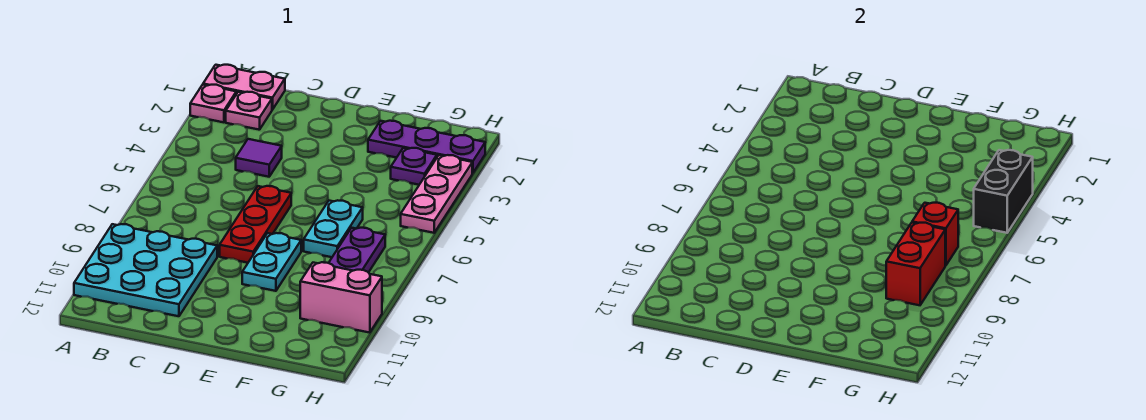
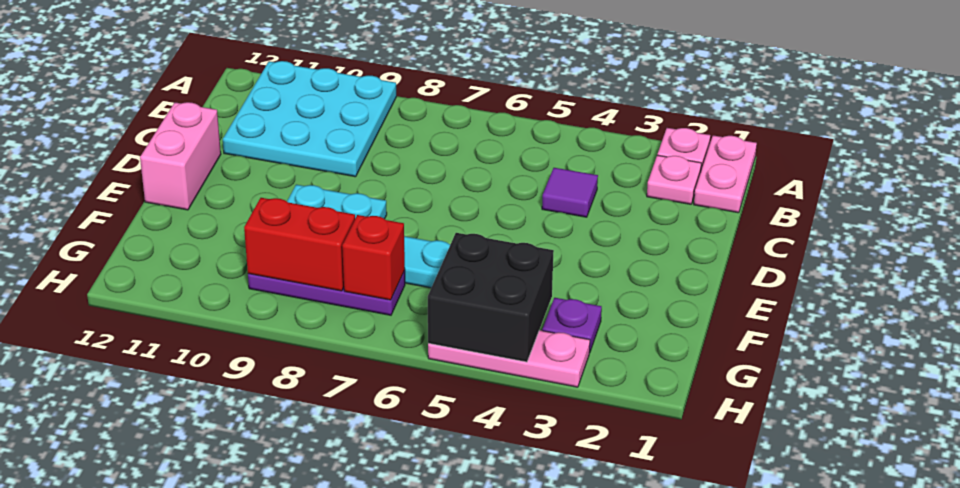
red 1x3 plate [220,186,291,263] -> none
purple 1x3 plate [368,121,485,173] -> none
pink 1x2 brick [300,262,382,333] -> pink 1x2 brick moved to [140,102,221,210]
black 1x2 brick [974,150,1033,233] -> black 2x2 brick [428,233,554,362]

